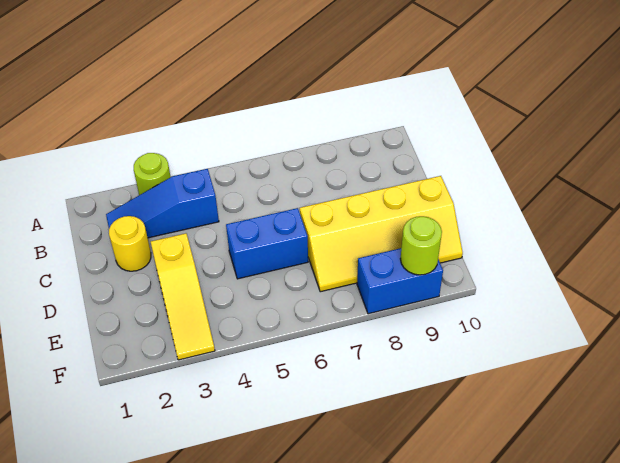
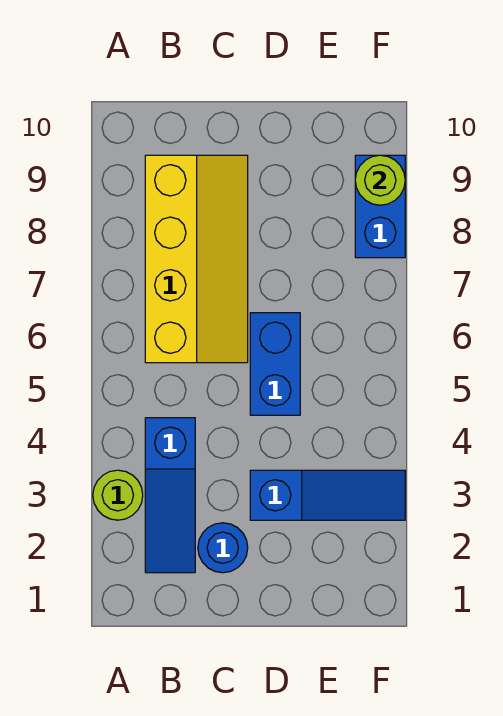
yellow 1x1 round brick [109,216,151,271] -> blue 1x1 round brick [198,523,248,573]
yellow 1x3 slope [151,233,215,360] -> blue 1x3 slope [250,470,405,520]
yellow 2x4 slope [300,176,463,292] -> yellow 2x4 slope moved to [145,155,248,363]

